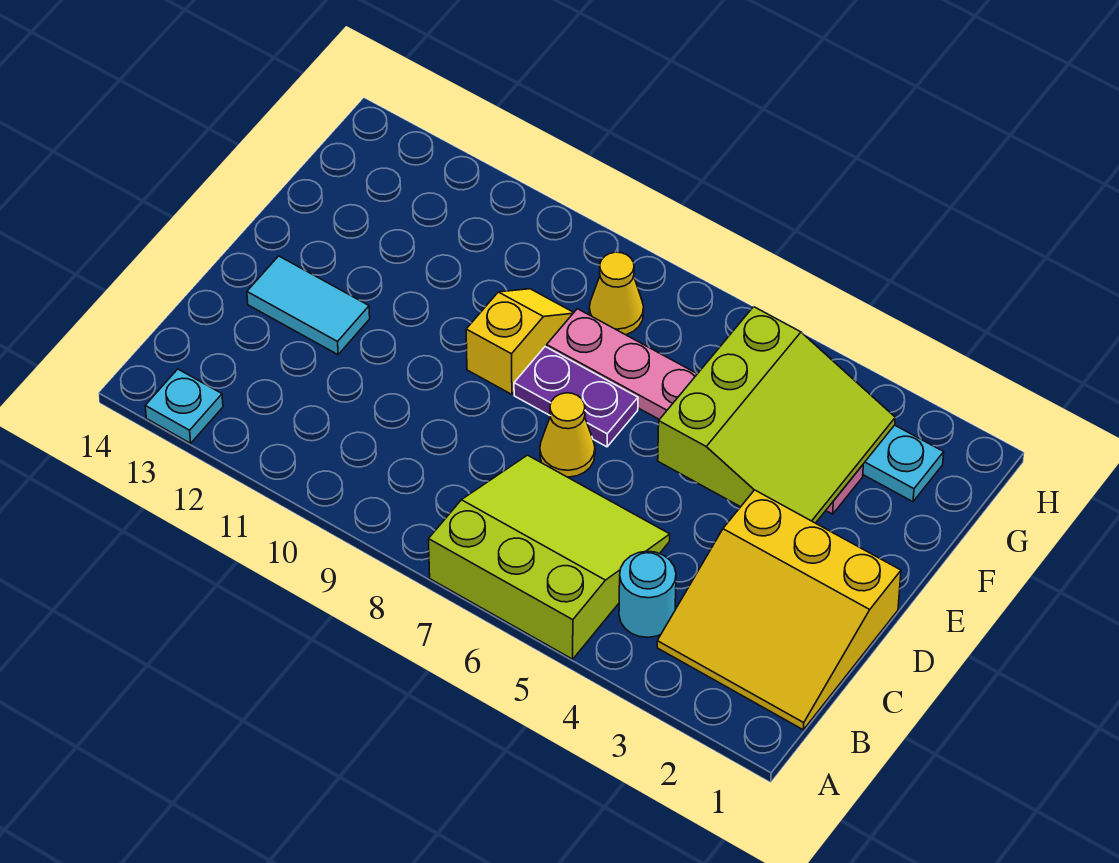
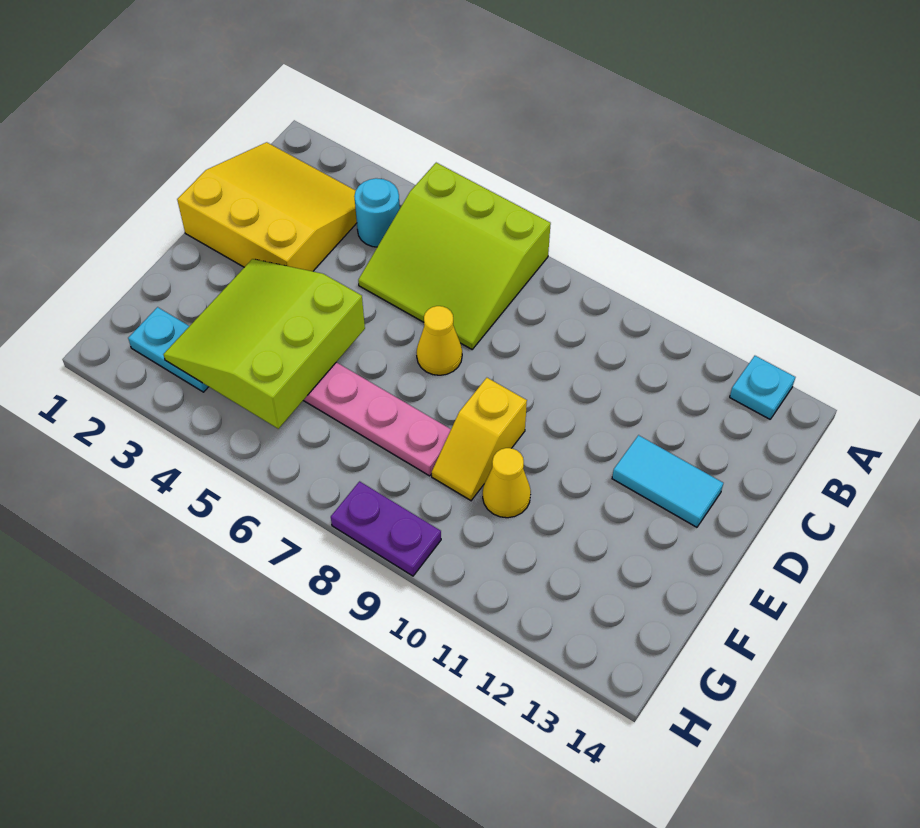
purple 1x2 plate [514,347,638,447] -> purple 1x2 plate moved to [331,481,441,576]
yellow 1x1 cone [589,252,644,335] -> yellow 1x1 cone moved to [483,448,531,518]

